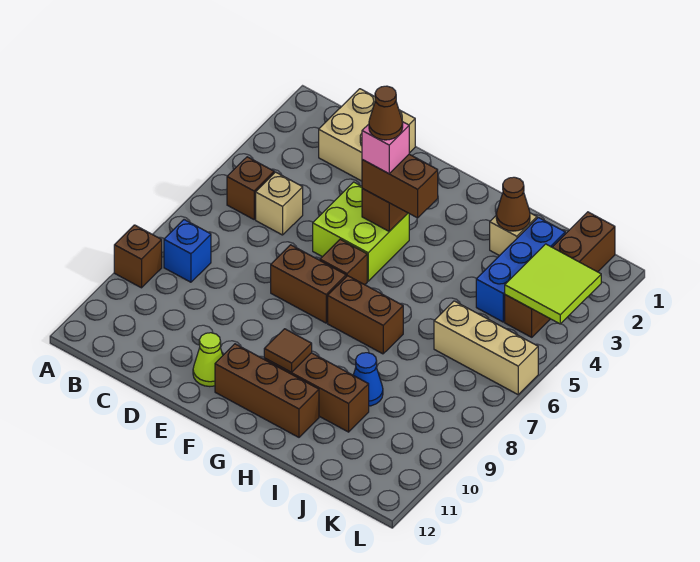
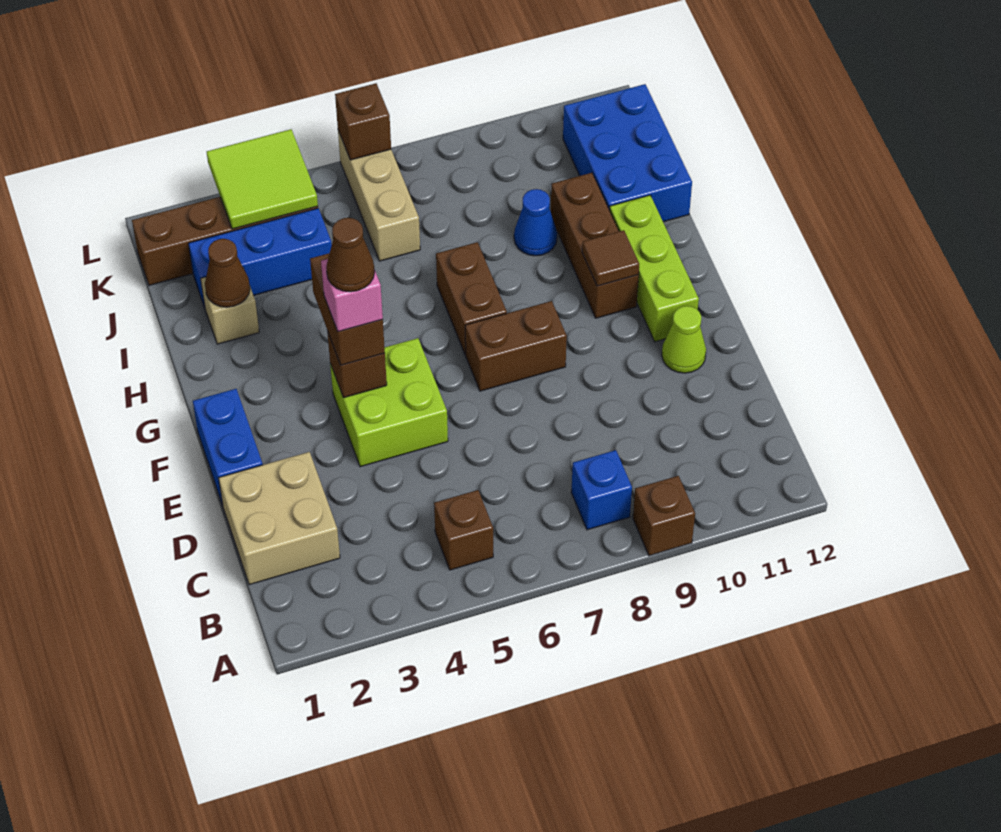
tan 1x1 brick [256,172,303,235] -> none
none -> blue 1x2 brick [193,389,263,505]
brown 1x2 brick [271,245,346,323] -> brown 1x2 brick turned to [465,301,567,391]
brown 1x1 brick [320,239,367,285] -> brown 1x1 brick moved to [335,83,391,160]
brown 1x3 brick [215,344,319,437] -> lime 1x3 brick [609,195,699,342]
none -> blue 2x3 brick [563,84,692,222]

